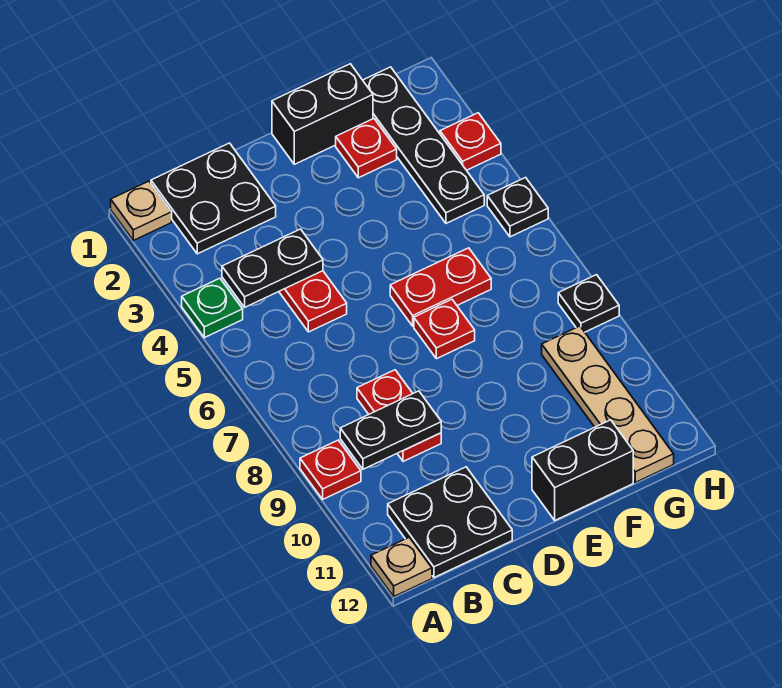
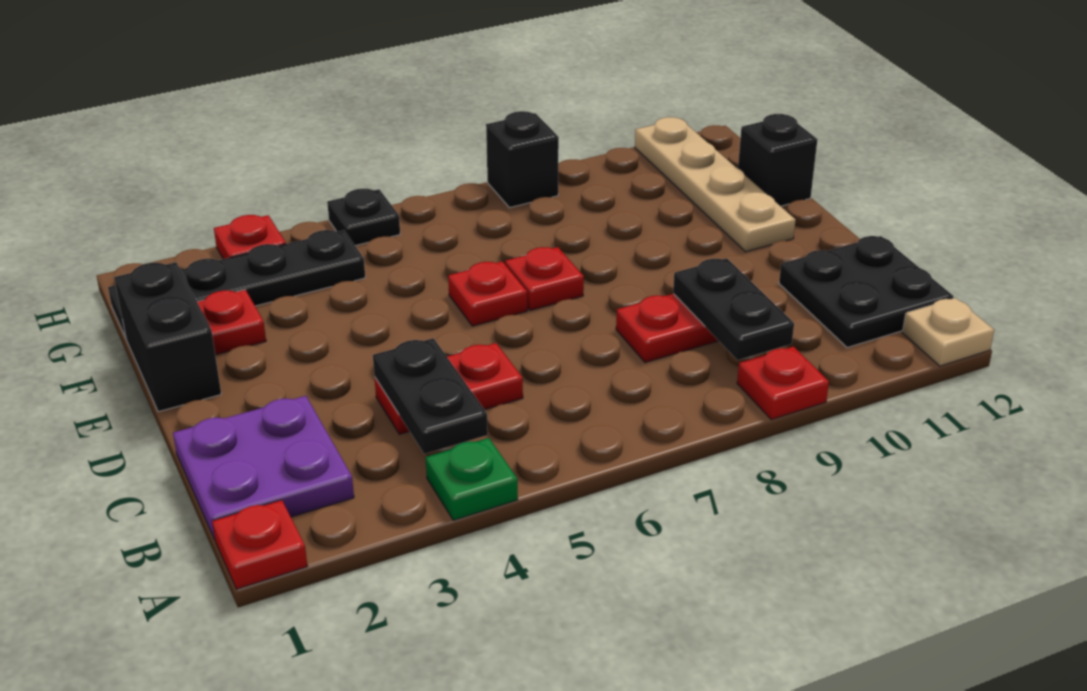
tan 1x1 plate [111,181,172,240] -> red 1x1 plate [212,500,308,589]
black 2x2 plate [151,143,276,254] -> purple 2x2 plate [173,396,354,540]
red 1x2 plate [390,248,491,326] -> red 1x1 plate [448,262,527,326]
black 1x2 brick [532,420,633,520] -> black 1x1 brick [738,114,817,206]
tan 1x4 plate [542,326,674,482] -> tan 1x4 plate turned to [635,117,796,252]
black 1x1 plate [558,275,619,332] -> black 1x1 brick [486,111,559,208]

